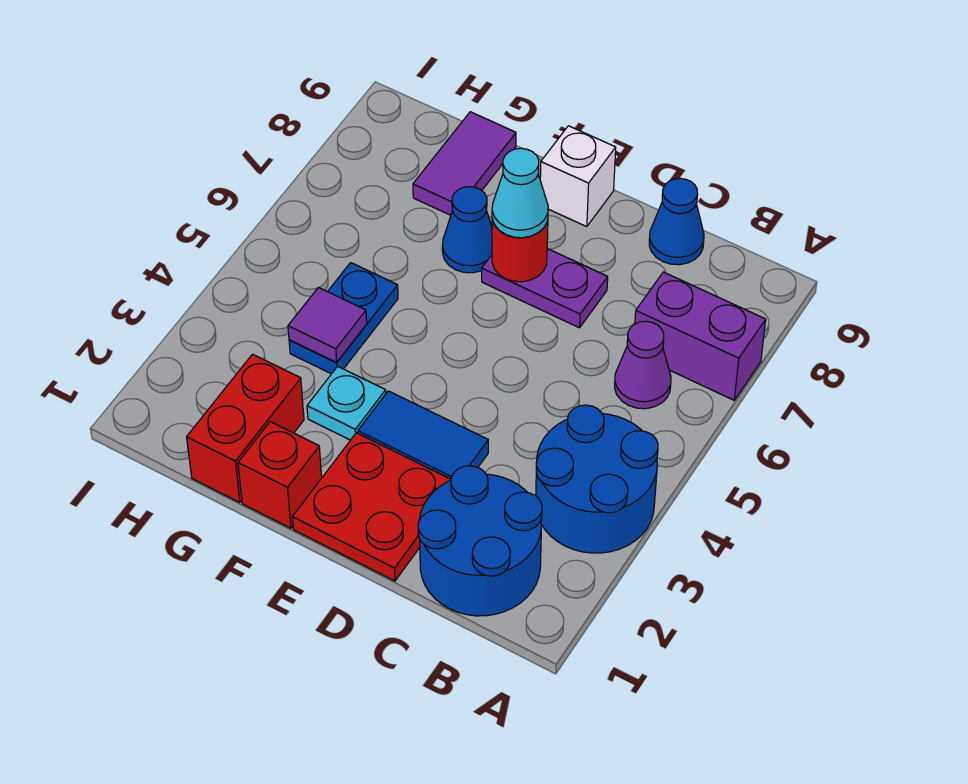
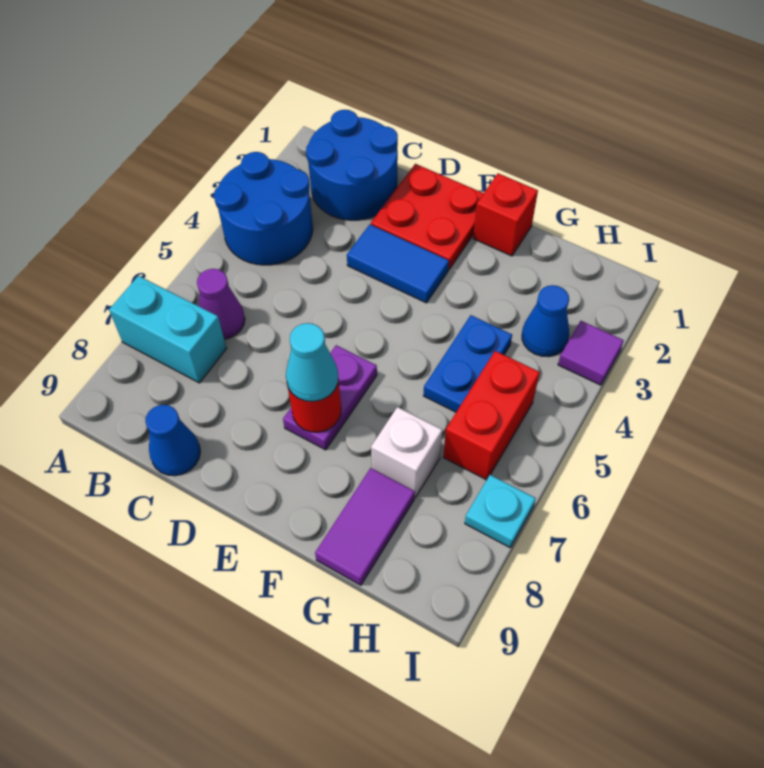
purple 1x2 brick [635,272,766,400] -> cyan 1x2 brick [109,276,226,383]
purple 1x2 plate [482,249,608,328] -> purple 1x2 plate turned to [283,345,377,450]
white 1x1 brick [540,126,616,227] -> white 1x1 brick moved to [371,407,442,497]
cyan 1x1 plate [307,366,386,440] -> cyan 1x1 plate moved to [465,475,536,547]
blue 1x1 cone [442,187,492,273] -> blue 1x1 cone moved to [522,285,569,357]
red 1x2 brick [187,354,304,503] -> red 1x2 brick moved to [443,351,540,480]
purple 1x1 tile [288,287,367,362] -> purple 1x1 tile moved to [558,321,624,385]

